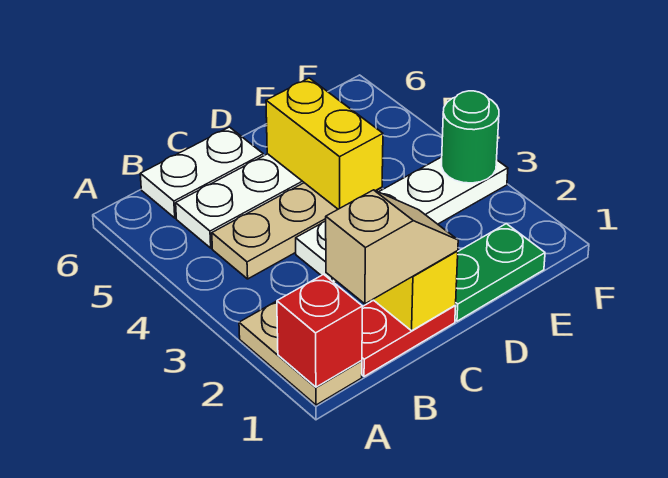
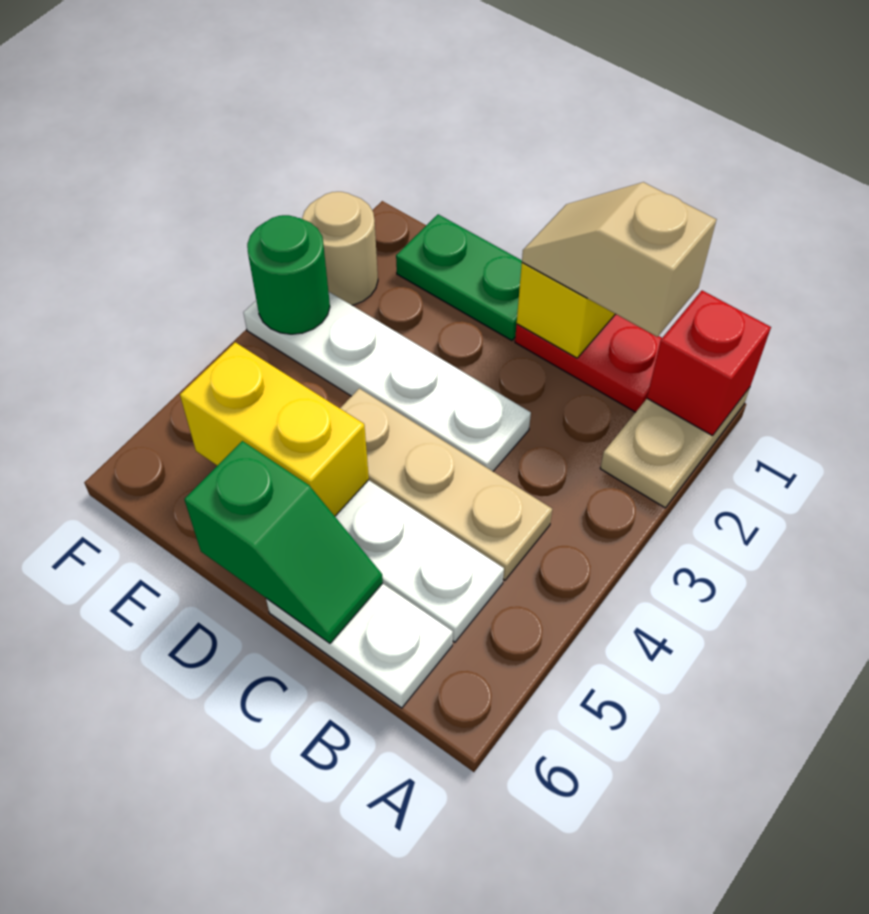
none -> green 1x2 slope [184,441,383,643]
yellow 1x2 brick [266,78,383,209] -> yellow 1x2 brick turned to [180,342,369,516]
none -> tan 1x1 round brick [302,192,378,305]

